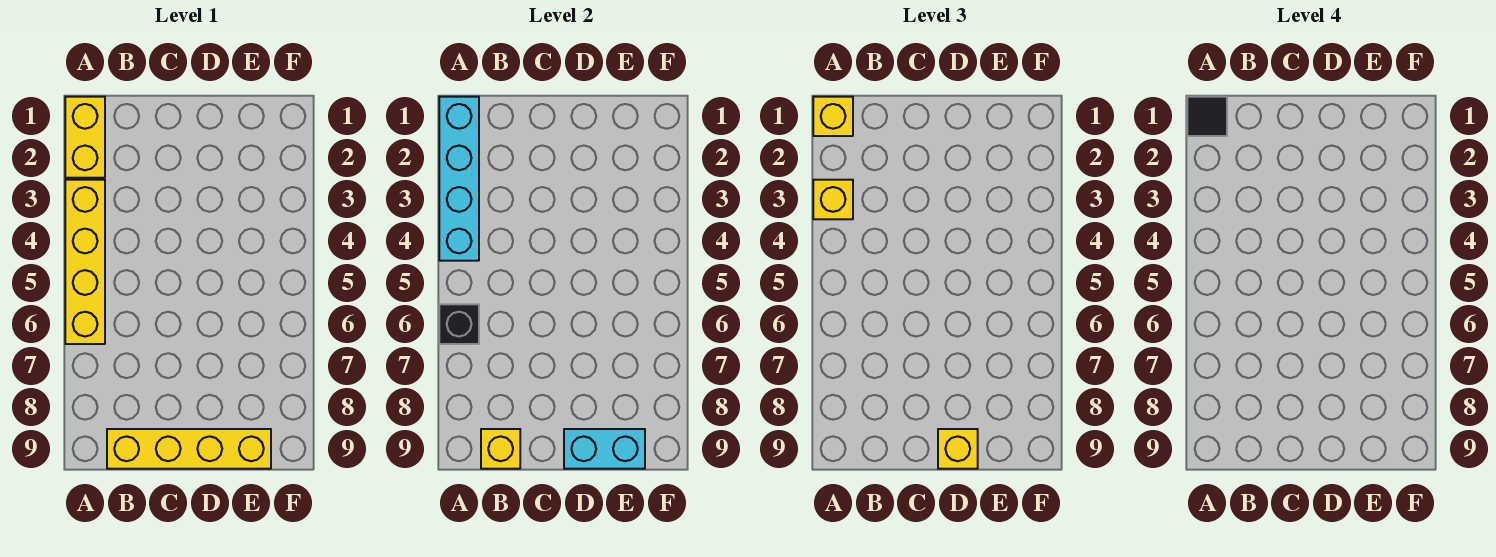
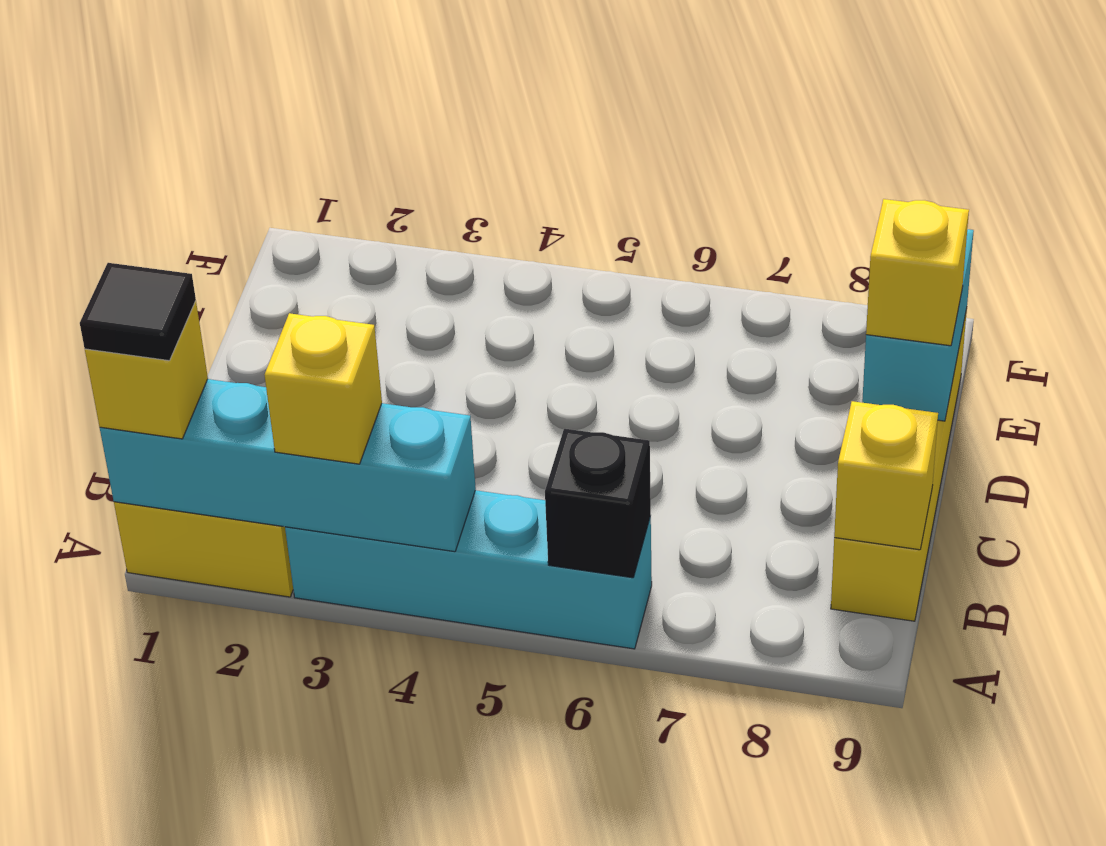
yellow 1x4 brick [65,180,105,344] -> cyan 1x4 brick [285,490,652,649]

